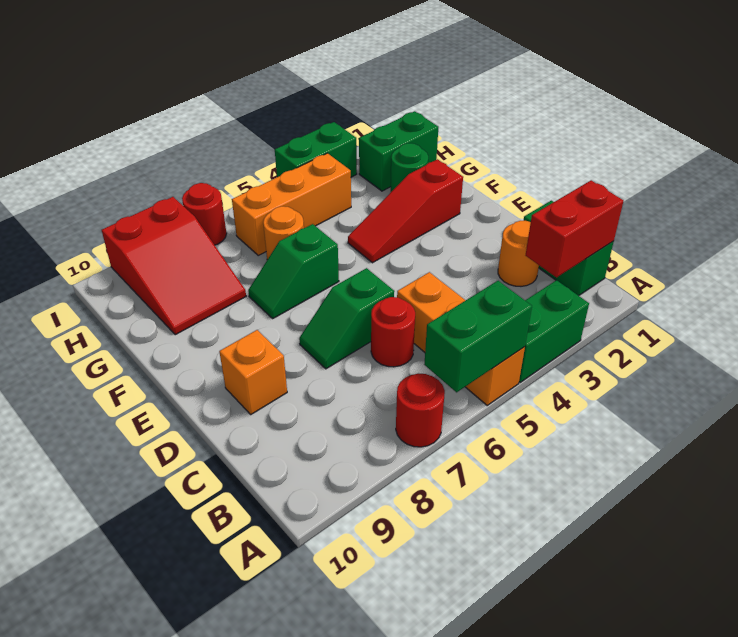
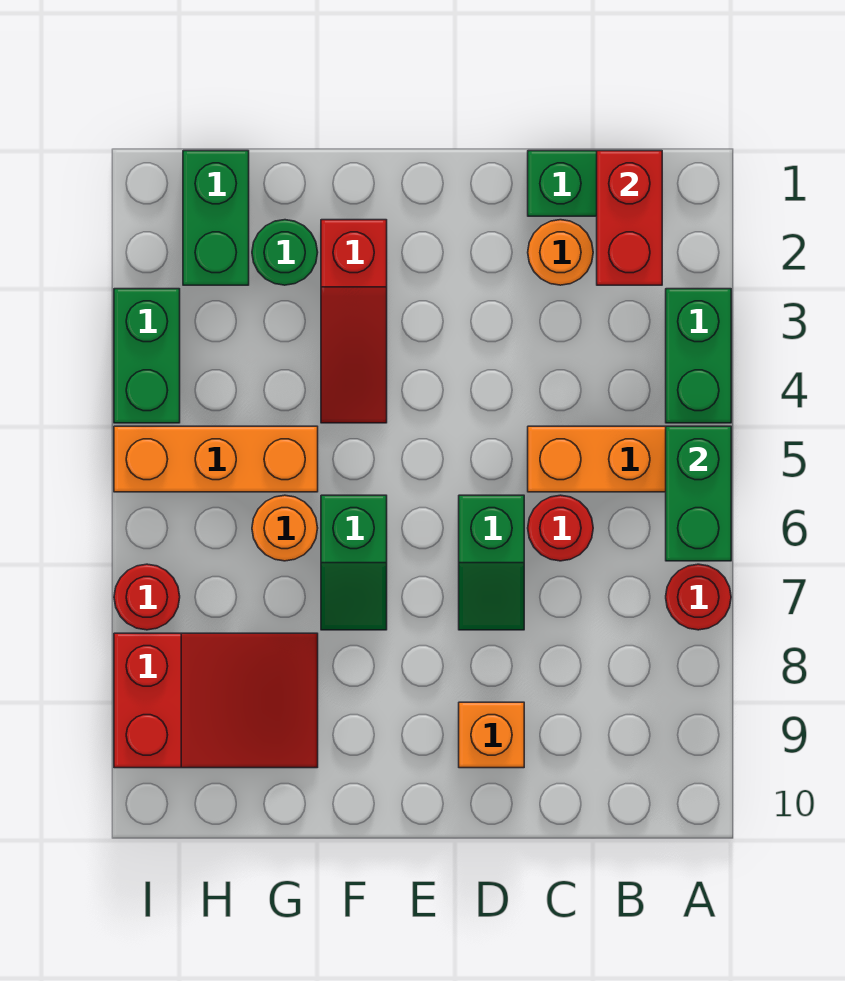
orange 1x3 brick [232,153,351,255] -> orange 1x3 brick turned to [114,426,318,492]

